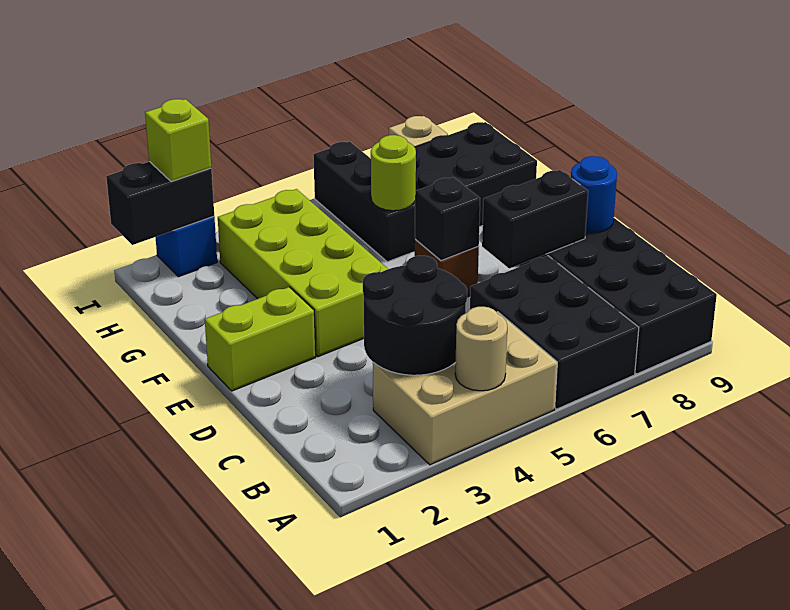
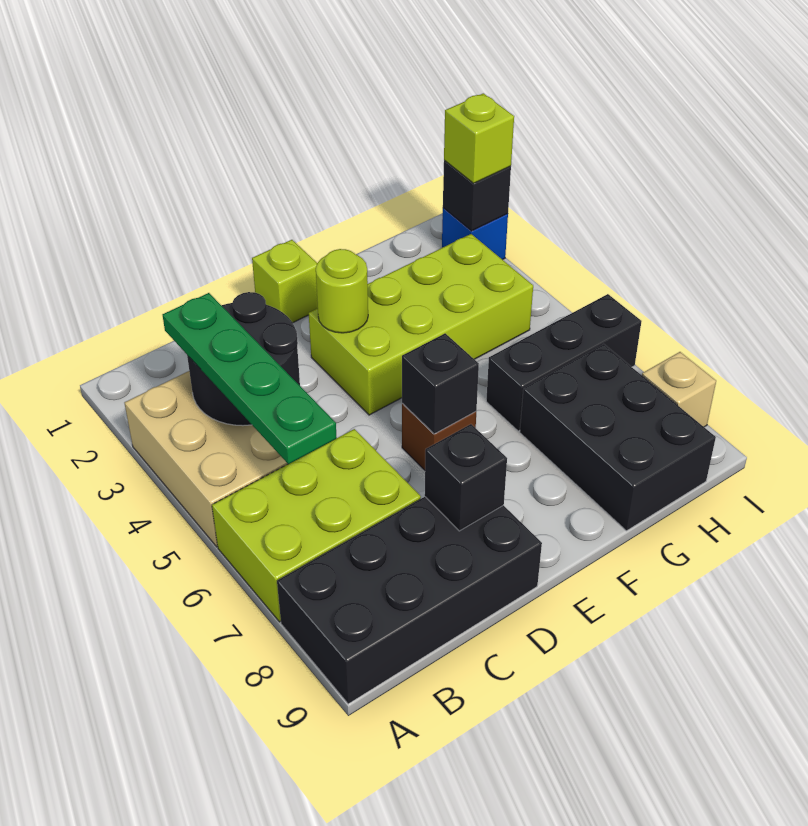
tan 1x1 round brick [455,307,507,391] -> none
black 2x3 brick [470,256,639,409] -> lime 2x3 brick [212,429,421,622]
none -> green 1x4 plate [162,293,337,464]
black 1x2 brick [482,170,588,268] -> black 1x1 brick [425,424,507,531]
blue 1x1 round brick [571,156,617,233] -> none
lime 1x2 brick [205,287,316,391] -> lime 1x1 brick [252,240,318,323]
lime 1x1 round brick [371,135,416,211] -> lime 1x1 round brick moved to [316,249,368,333]
black 1x2 brick [106,162,214,245] -> black 1x1 brick [443,160,511,231]

